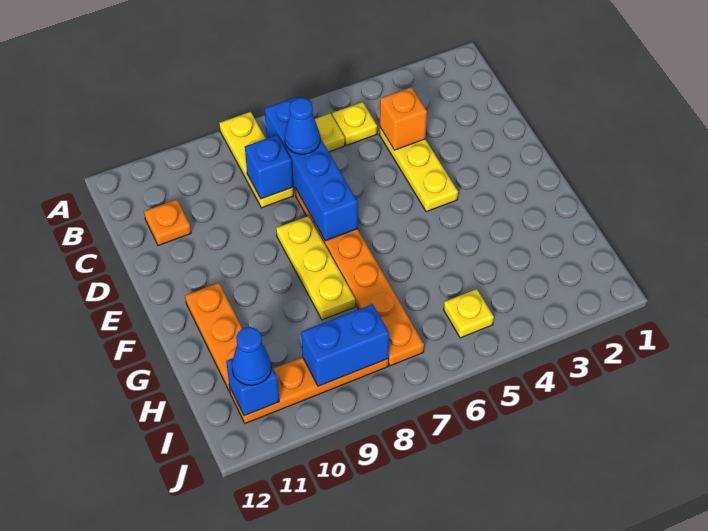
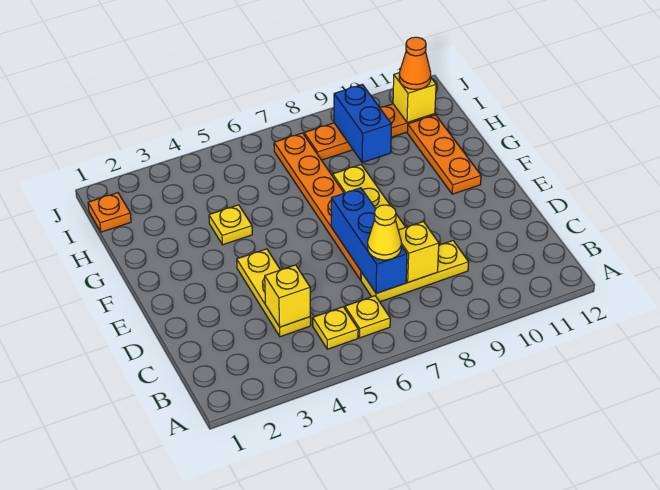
yellow 1x3 plate [219,112,293,208] -> yellow 1x3 plate turned to [361,241,469,302]
blue 1x4 brick [265,97,358,241] -> blue 1x3 brick [331,188,407,294]
orange 1x1 brick [380,87,427,150] -> yellow 1x1 brick [265,265,310,327]
blue 1x1 cone [285,98,320,154] -> yellow 1x1 cone [368,205,401,260]
blue 1x1 brick [245,135,293,199] -> yellow 1x1 brick [398,222,439,282]
orange 1x1 plate [144,199,191,246] -> orange 1x1 plate moved to [88,193,131,232]
yellow 1x1 plate [444,289,494,338] -> yellow 1x1 plate moved to [209,205,252,245]
blue 1x2 brick [301,304,389,386] -> blue 1x2 brick turned to [334,84,392,163]
blue 1x1 brick [226,358,279,416] -> yellow 1x1 brick [393,73,436,123]
blue 1x1 cone [232,327,271,385] -> orange 1x1 cone [399,37,431,89]

